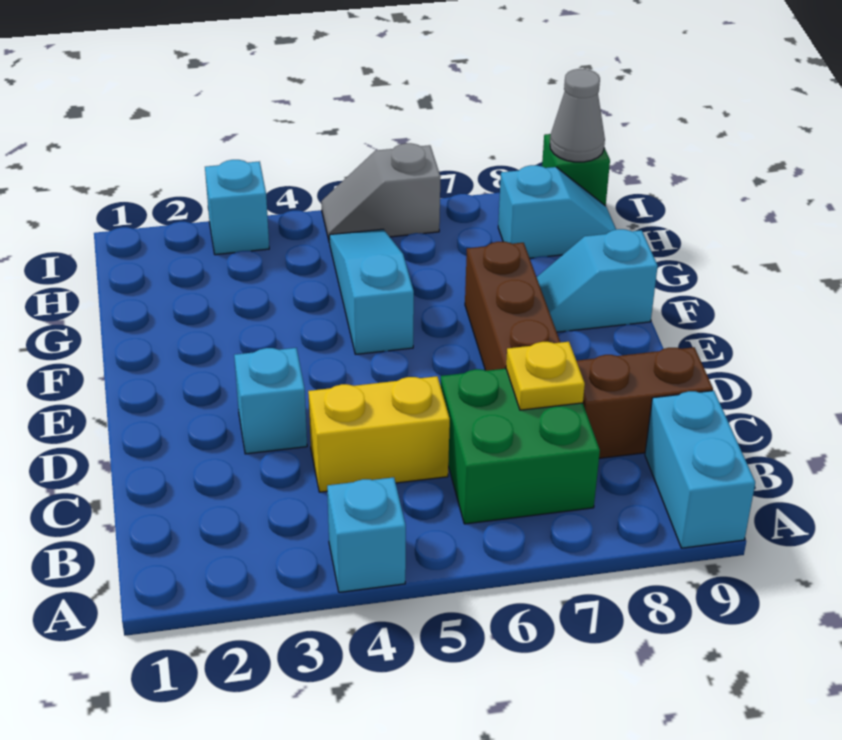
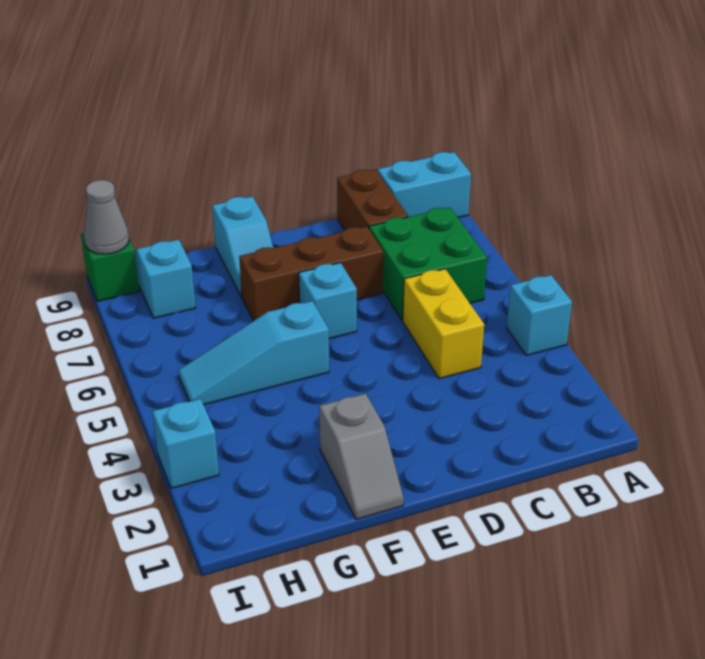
yellow 1x1 plate [506,342,585,410] -> none
cyan 1x1 brick [234,348,307,454] -> cyan 1x1 brick moved to [299,263,357,339]
grey 1x2 slope [321,143,440,243] -> grey 1x2 slope moved to [319,394,404,519]

